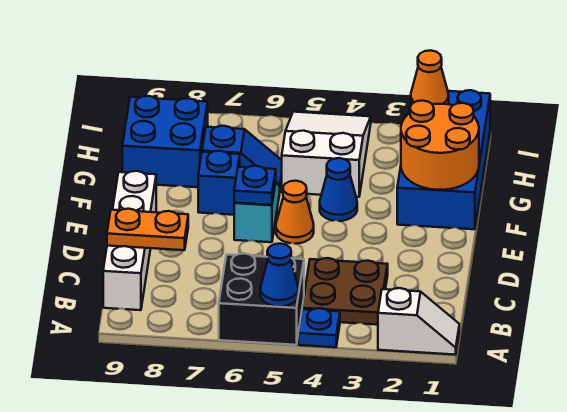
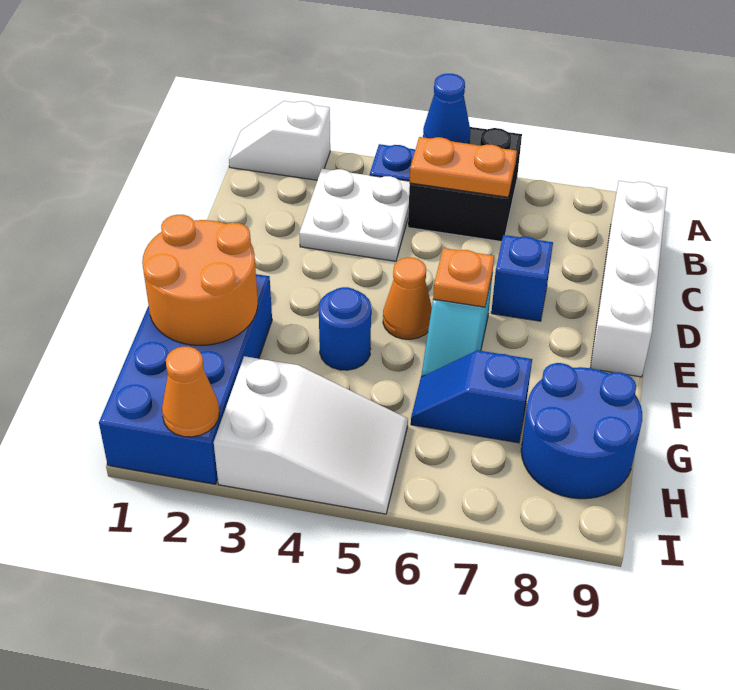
brown 2x2 plate [302,258,388,325] -> white 2x2 plate [299,169,410,261]
orange 1x2 plate [107,209,188,250] -> orange 1x2 plate moved to [410,137,517,197]
blue 1x1 plate [234,166,276,205] -> orange 1x1 plate [433,248,494,307]
blue 1x1 cone [320,158,357,221] -> blue 1x1 round brick [319,287,371,370]
blue 1x1 brick [198,151,240,215] -> blue 1x1 brick moved to [491,235,553,321]
white 2x3 slope [282,112,371,197] -> white 2x3 slope turned to [214,356,408,514]
blue 2x2 brick [122,96,208,187] -> blue 2x2 round brick [521,363,642,499]

